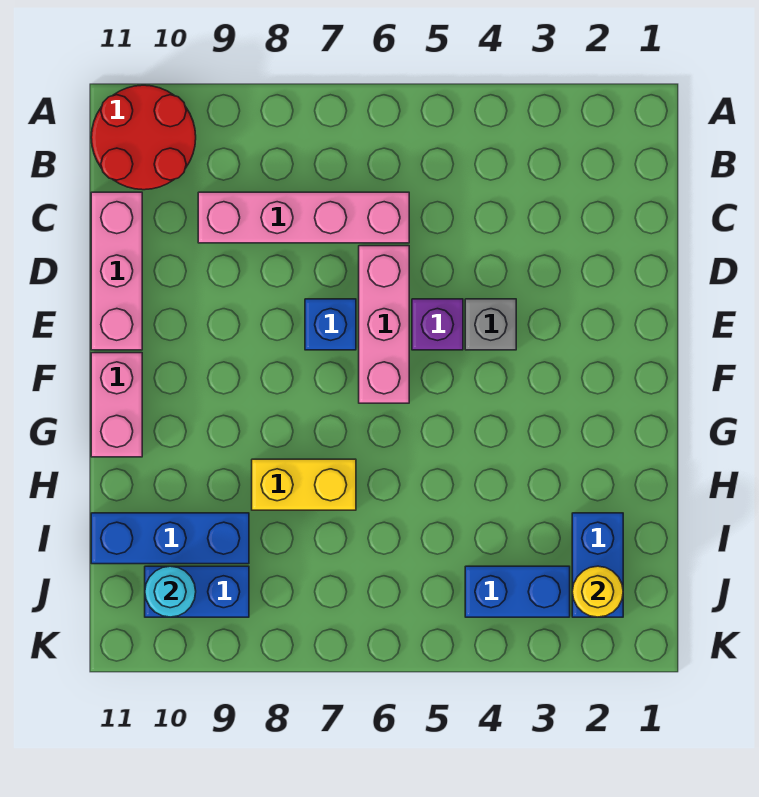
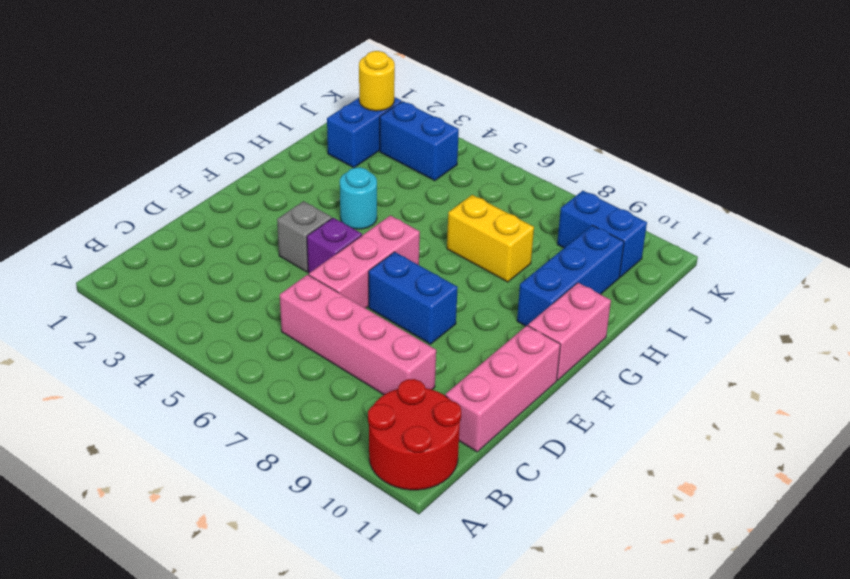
blue 1x1 brick [305,299,356,350] -> blue 1x2 brick [369,252,458,344]
blue 1x3 brick [91,513,249,564] -> blue 1x3 brick turned to [517,225,624,326]
cyan 1x1 round brick [145,566,196,617] -> cyan 1x1 round brick moved to [340,167,377,229]

